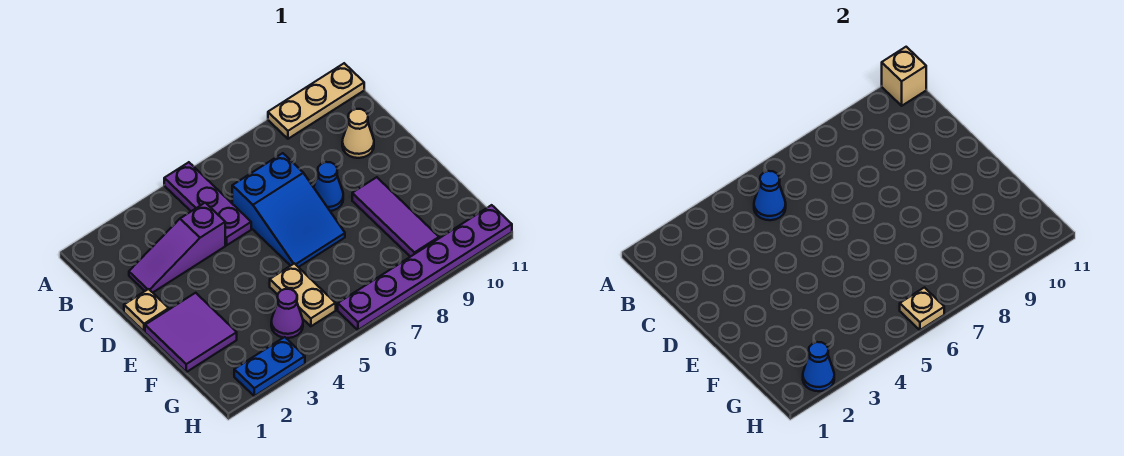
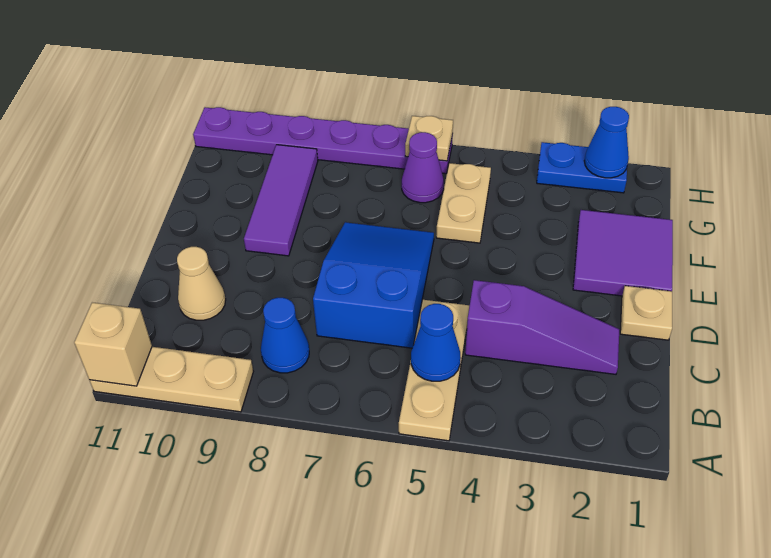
purple 1x3 plate [164,162,251,245] -> tan 1x3 plate [399,300,469,441]
blue 1x1 cone [314,162,343,211] -> blue 1x1 cone moved to [261,298,309,373]
purple 1x1 cone [271,289,303,338] -> purple 1x1 cone moved to [402,132,444,203]

